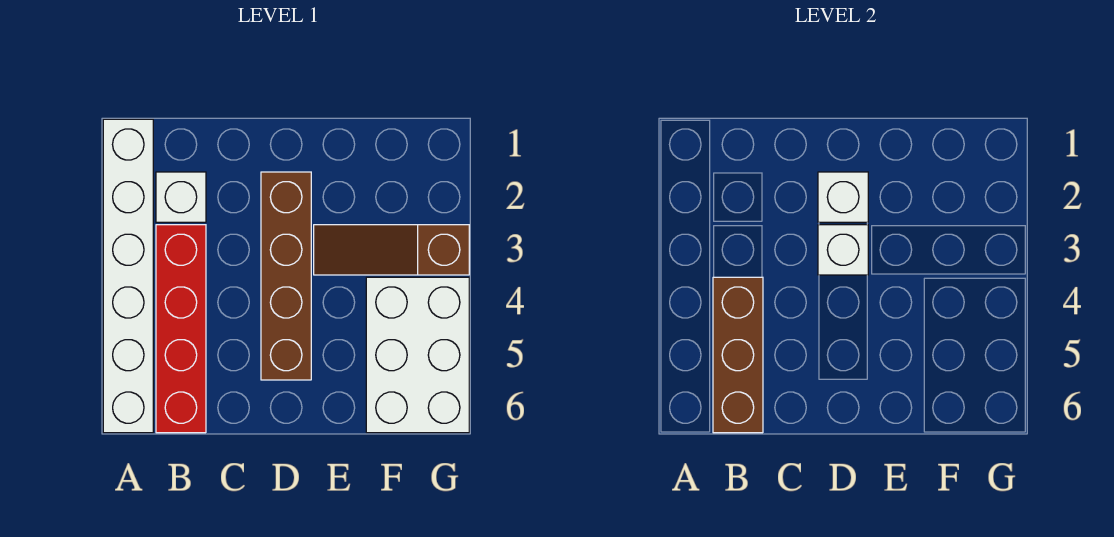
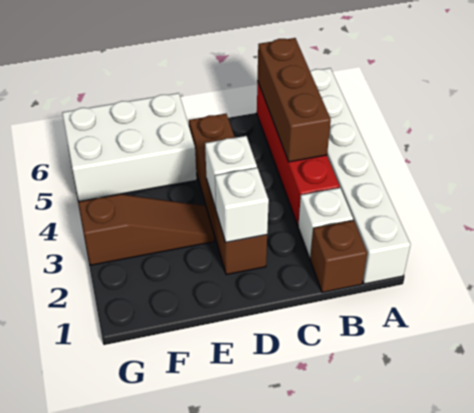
none -> brown 1x1 brick [310,220,367,292]
white 2x3 brick [366,277,469,433] -> white 2x3 brick turned to [62,93,197,201]

